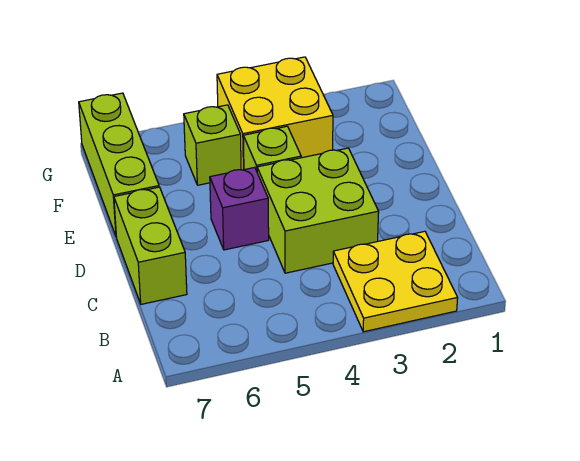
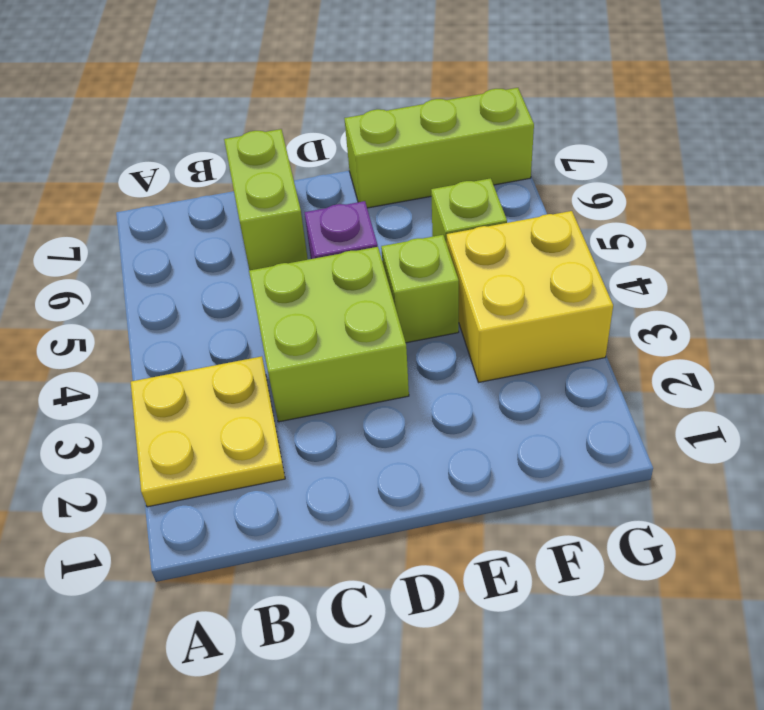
lime 1x2 brick [114,187,187,304] -> lime 1x2 brick turned to [224,129,308,270]

